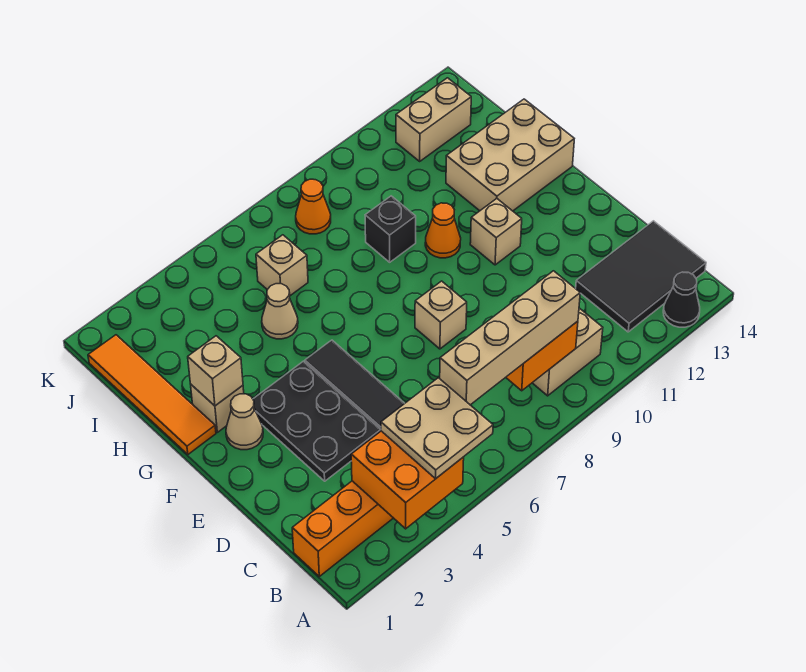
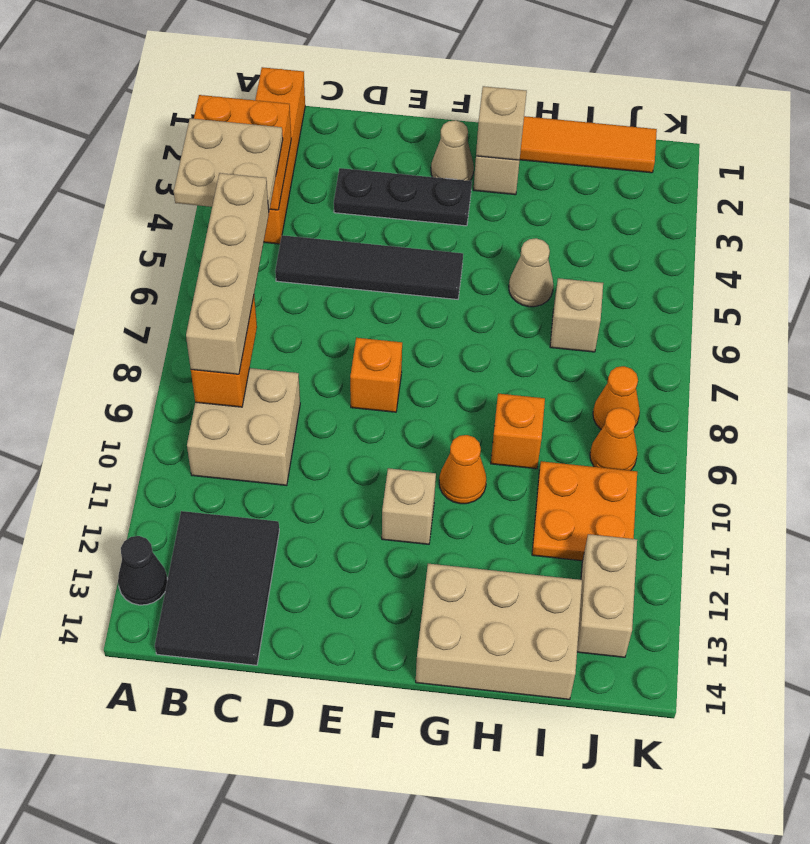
black 2x3 plate [253,361,381,481] -> black 1x3 plate [334,168,472,226]
tan 1x1 brick [415,281,467,349] -> orange 1x1 brick [350,338,402,412]
tan 2x3 brick [446,99,574,211] -> tan 2x3 brick turned to [416,564,582,699]
black 1x1 brick [365,196,416,262] -> orange 1x1 brick [491,394,545,469]
none -> orange 2x2 plate [532,461,637,561]
none -> orange 1x1 cone [590,408,638,471]

